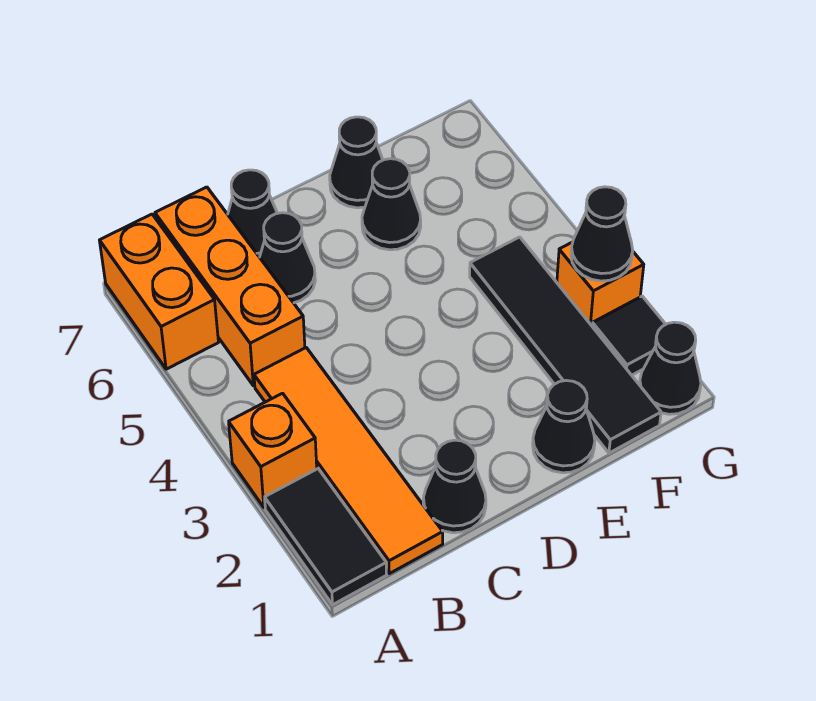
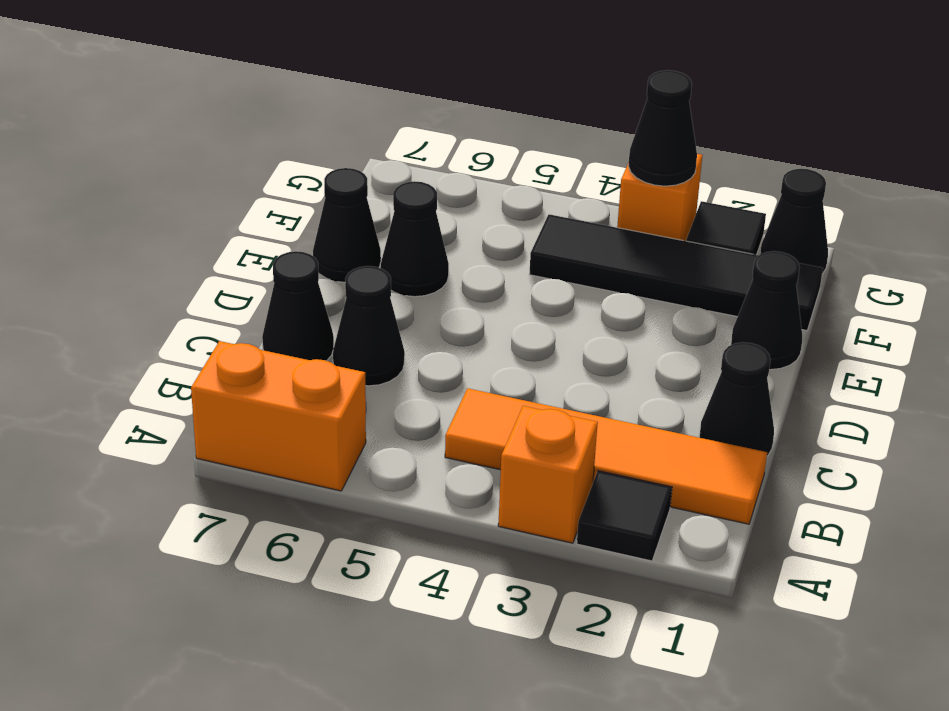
black 1x2 tile [265,469,386,605] -> black 1x1 tile [577,471,672,561]
orange 1x3 brick [155,187,305,386] -> none

